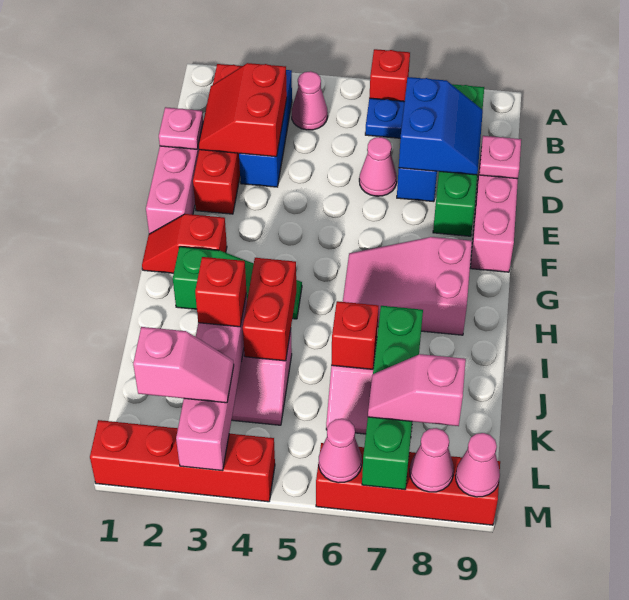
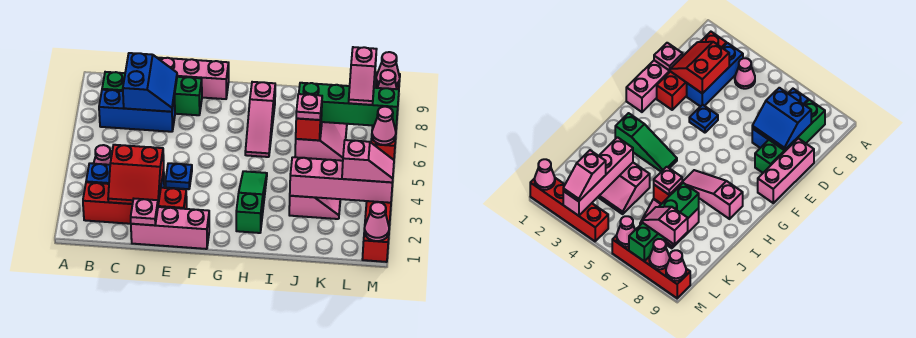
red 1x1 brick [369,49,410,101] -> none
blue 1x1 plate [365,98,405,138] -> blue 1x1 plate moved to [165,163,192,189]
blue 2x2 slope [399,77,483,175] -> blue 2x2 slope turned to [123,53,177,112]
pink 1x1 cone [359,137,397,196] -> pink 1x1 cone moved to [364,202,389,241]
pink 1x1 plate [479,136,521,179] -> pink 1x1 plate moved to [296,94,322,120]
red 1x2 slope [142,214,227,273] -> none
pink 2x3 slope [343,237,472,335] -> pink 1x3 slope [245,82,275,157]
red 1x2 brick [243,258,296,361] -> none
red 1x1 brick [195,257,246,327] -> none
pink 1x2 slope [133,327,234,403] -> pink 1x2 slope turned to [342,140,394,182]

